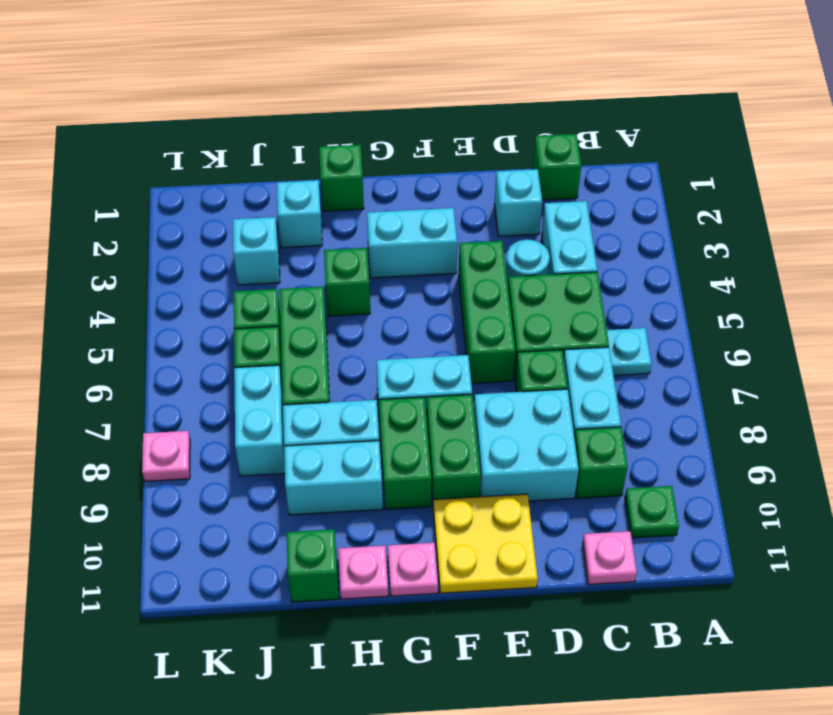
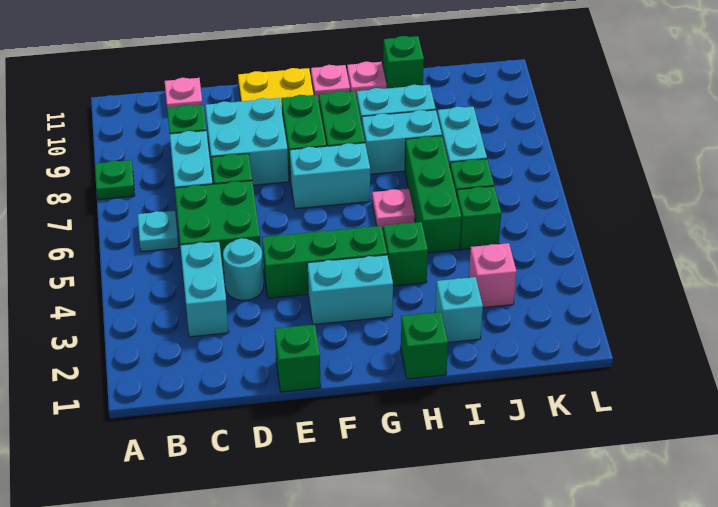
green 1x1 plate [625,486,679,538] -> green 1x1 plate moved to [95,160,135,200]
green 1x1 brick [533,134,581,200] -> green 1x1 brick moved to [275,325,321,392]
cyan 1x1 brick [494,169,542,236] -> none
green 1x3 brick [459,241,515,384] -> green 1x3 brick turned to [262,226,387,298]
cyan 1x1 brick [233,217,280,285] -> pink 1x1 brick [469,243,516,308]
pink 1x1 plate [142,431,190,481] -> pink 1x1 plate moved to [372,189,415,228]

